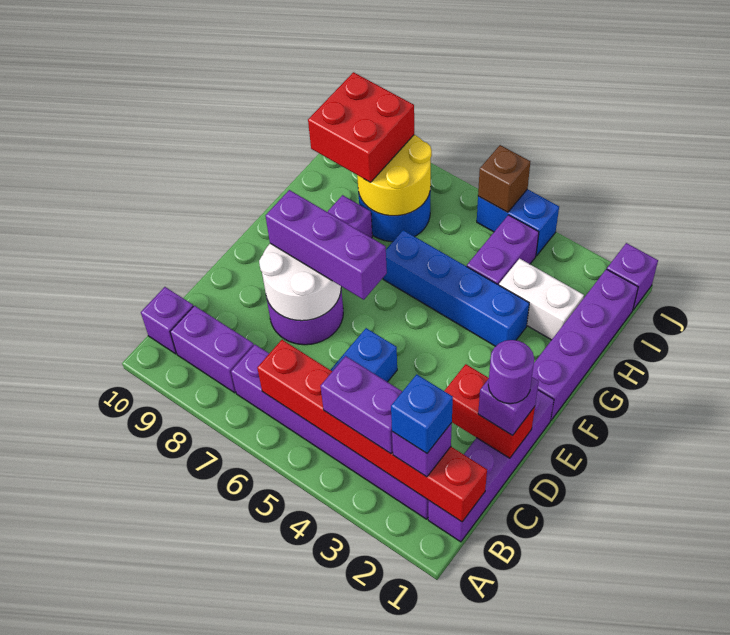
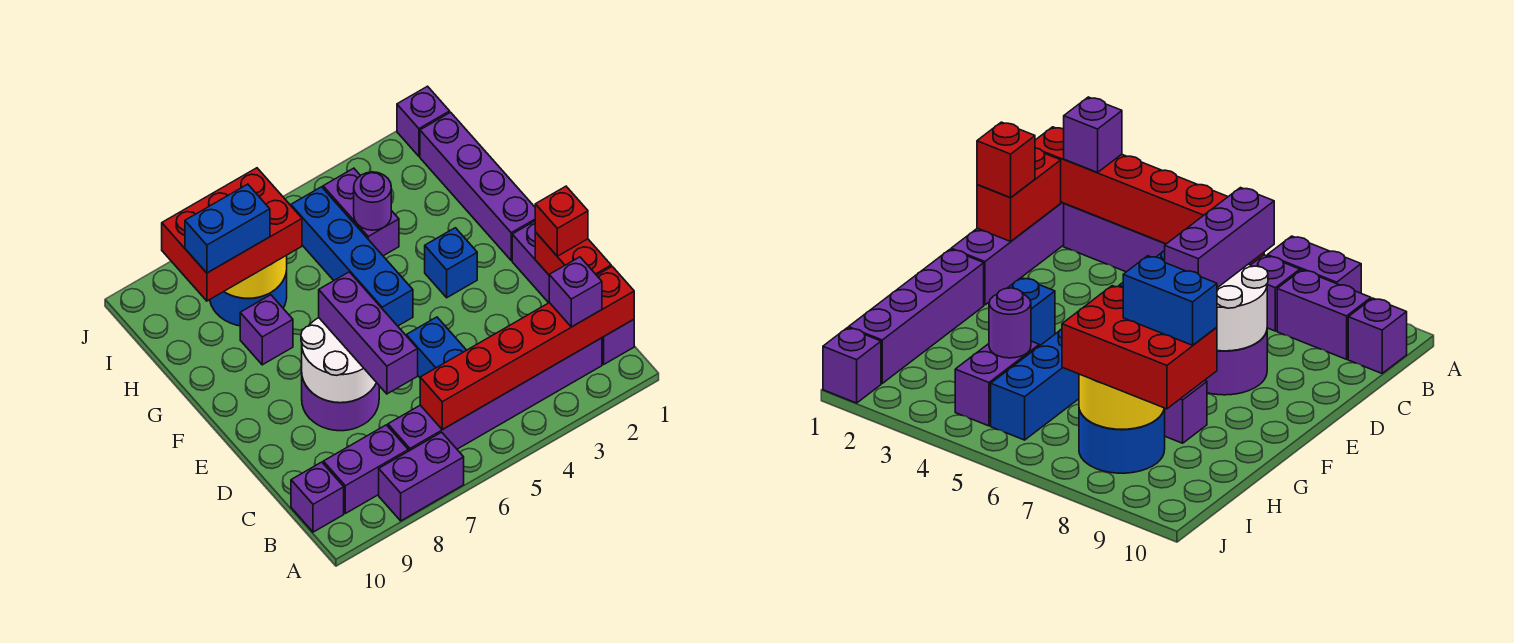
blue 1x1 brick [391,374,453,453] -> blue 1x1 brick moved to [425,228,477,298]
purple 1x2 brick [321,356,402,454] -> purple 1x2 brick moved to [379,432,464,521]
red 1x2 brick [445,364,535,458] -> red 1x2 brick turned to [535,232,611,275]
purple 1x1 brick [478,377,539,435] -> red 1x1 brick [535,186,588,256]
purple 1x1 round brick [488,340,534,404] -> purple 1x1 round brick moved to [354,172,391,230]
purple 1x3 brick [266,190,387,300] -> purple 1x3 brick turned to [319,272,418,394]
blue 1x4 brick [383,230,529,346] -> blue 1x4 brick turned to [291,187,413,326]
white 1x2 brick [499,259,584,340] -> none
red 2x2 brick [308,72,414,182] -> red 2x3 brick [162,168,302,301]
blue 1x2 brick [477,189,559,256] -> blue 1x2 brick moved to [185,184,270,273]
brown 1x1 brick [478,145,530,212] -> none

